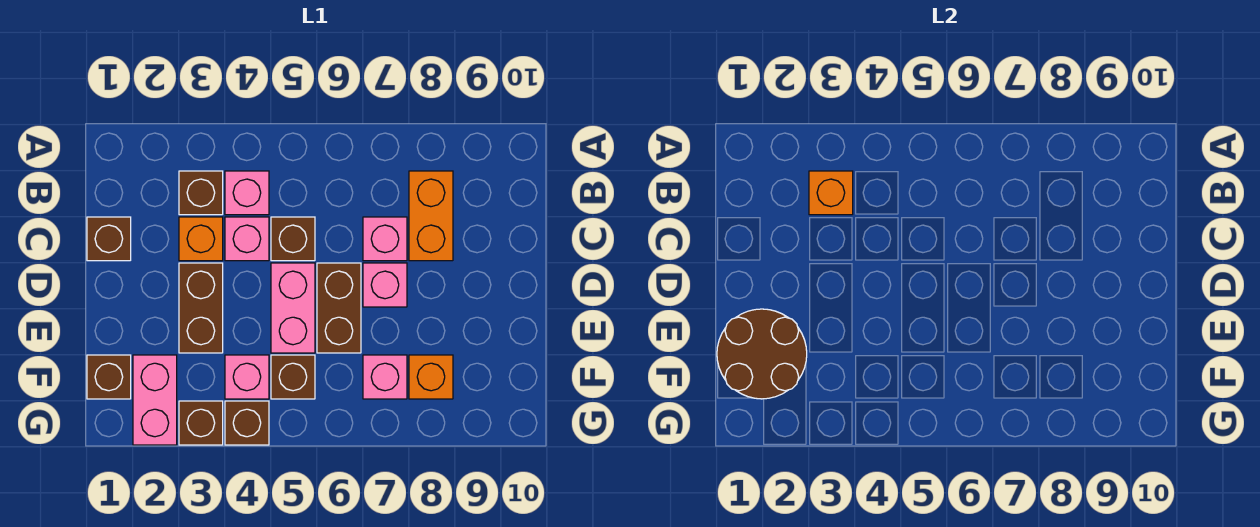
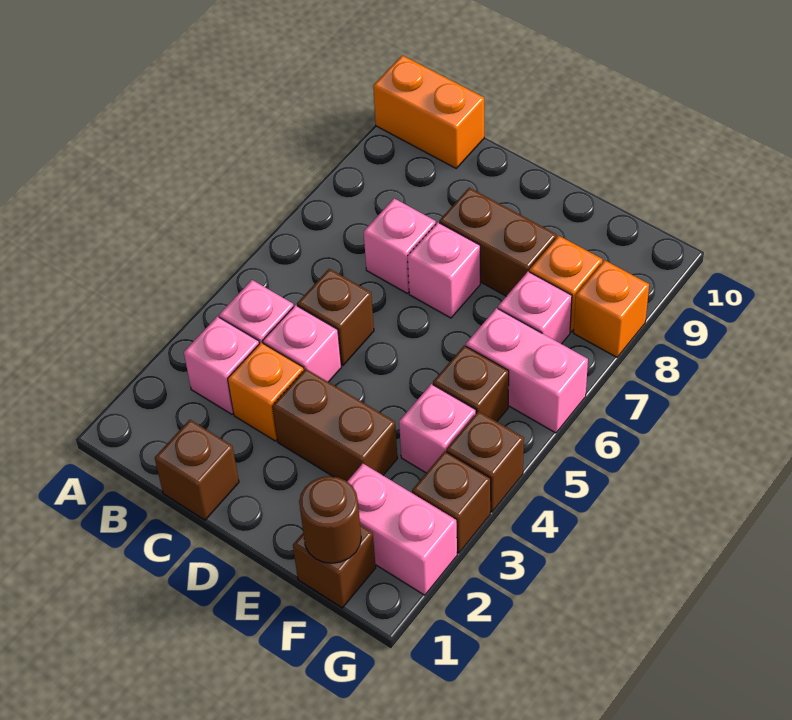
brown 1x1 brick [179,171,223,215] -> pink 1x1 brick [184,316,259,414]
orange 1x1 brick [809,171,853,215] -> orange 1x1 brick moved to [574,260,649,357]
orange 1x2 brick [409,171,453,261] -> orange 1x2 brick moved to [373,55,484,168]
pink 1x2 brick [271,263,315,353] -> pink 1x2 brick moved to [466,308,588,433]
brown 1x2 brick [317,263,361,353] -> brown 1x2 brick moved to [439,188,556,296]
brown 2x2 round brick [717,309,807,399] -> brown 1x1 round brick [299,476,361,563]

